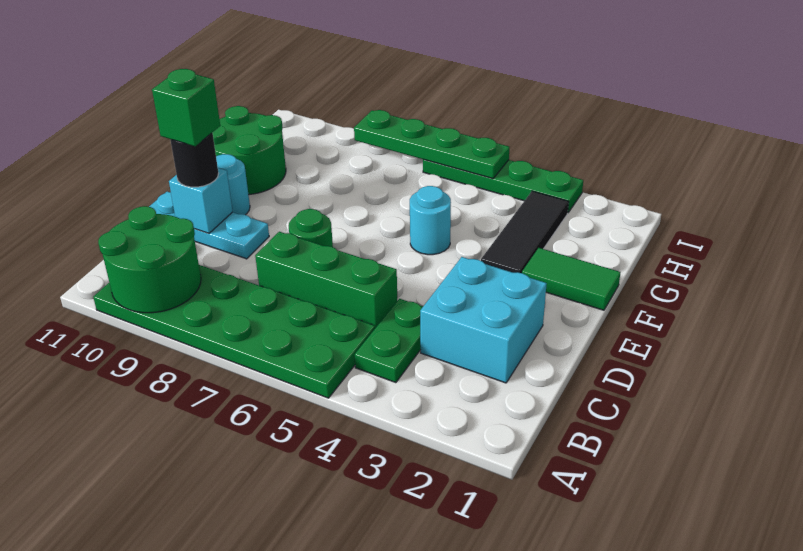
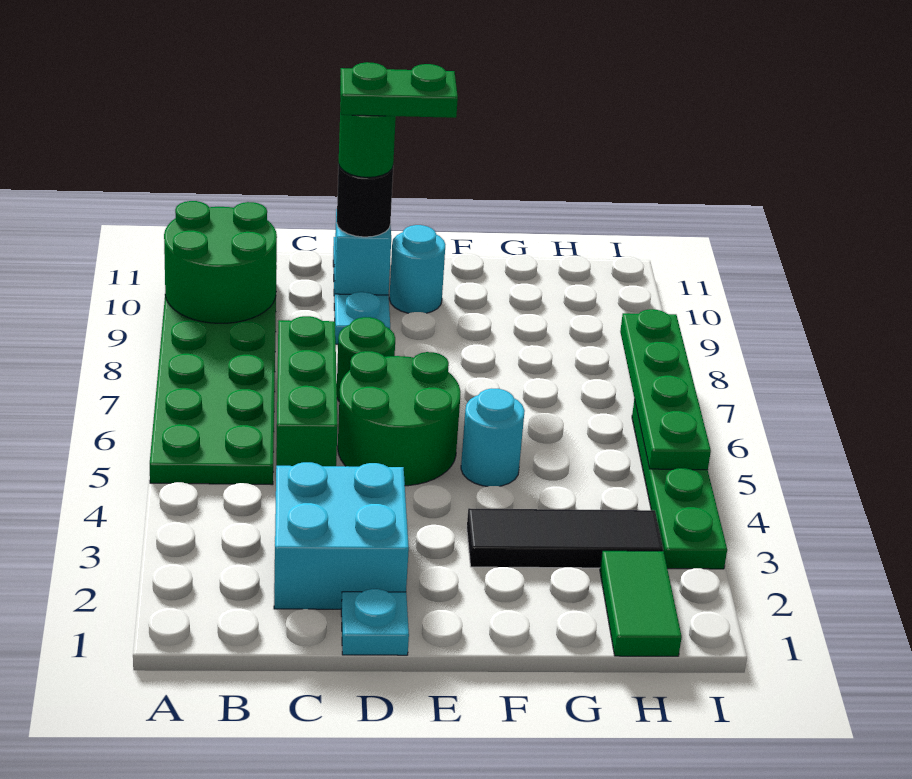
green 1x2 plate [355,299,423,383] -> green 1x2 plate moved to [340,62,458,118]
none -> cyan 1x1 plate [341,589,409,655]
green 1x1 brick [152,69,220,146] -> green 1x1 round brick [339,103,396,177]
green 1x2 tile [522,248,620,310] -> green 1x2 tile moved to [600,551,682,656]
green 2x2 round brick [212,106,286,195] -> green 2x2 round brick moved to [338,351,461,486]

